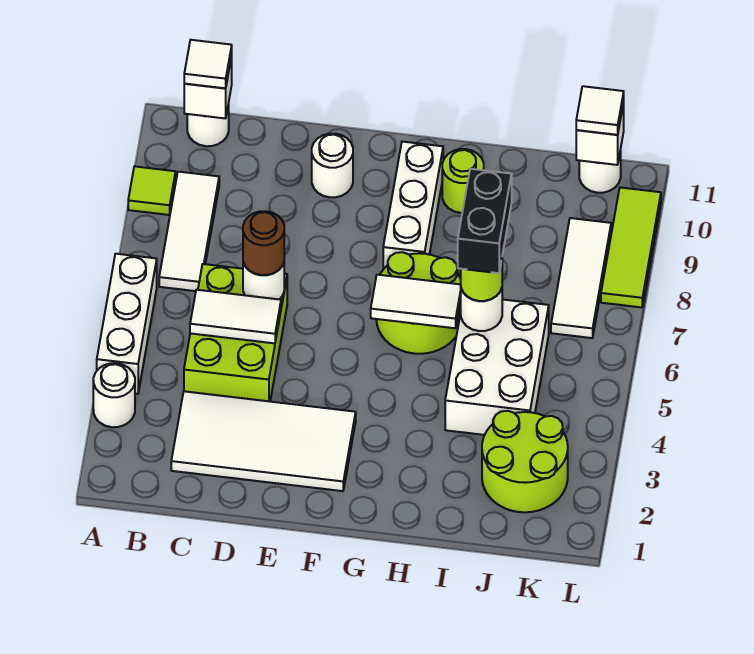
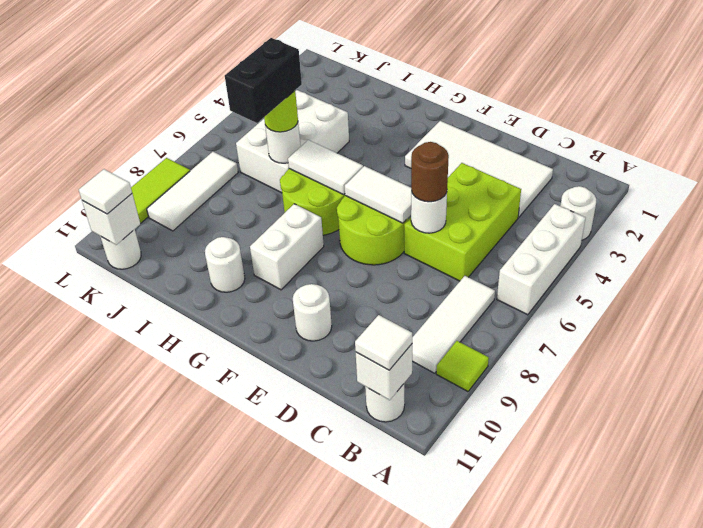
white 1x2 tile [190,290,281,343] -> white 1x2 tile moved to [345,166,411,223]
white 1x3 brick [383,142,443,269] -> white 1x2 brick [250,204,324,290]
lime 1x1 round brick [442,149,484,213] -> white 1x1 round brick [205,237,245,292]
lime 2x2 round brick [482,411,568,512] -> lime 2x2 round brick moved to [337,196,408,265]

